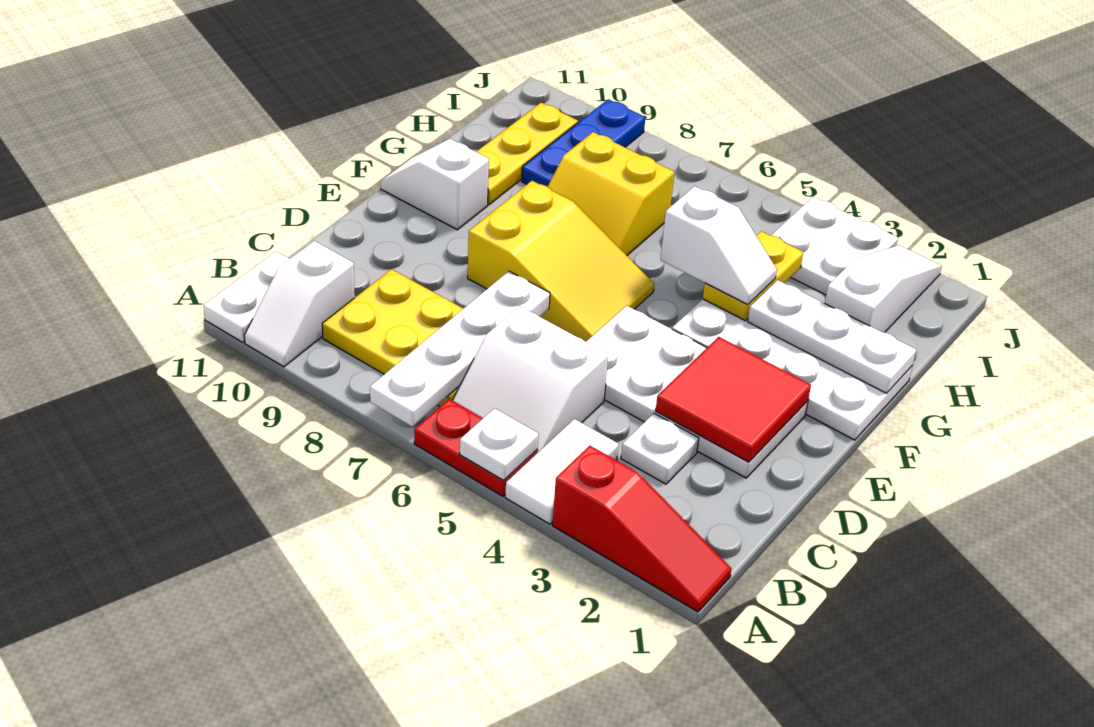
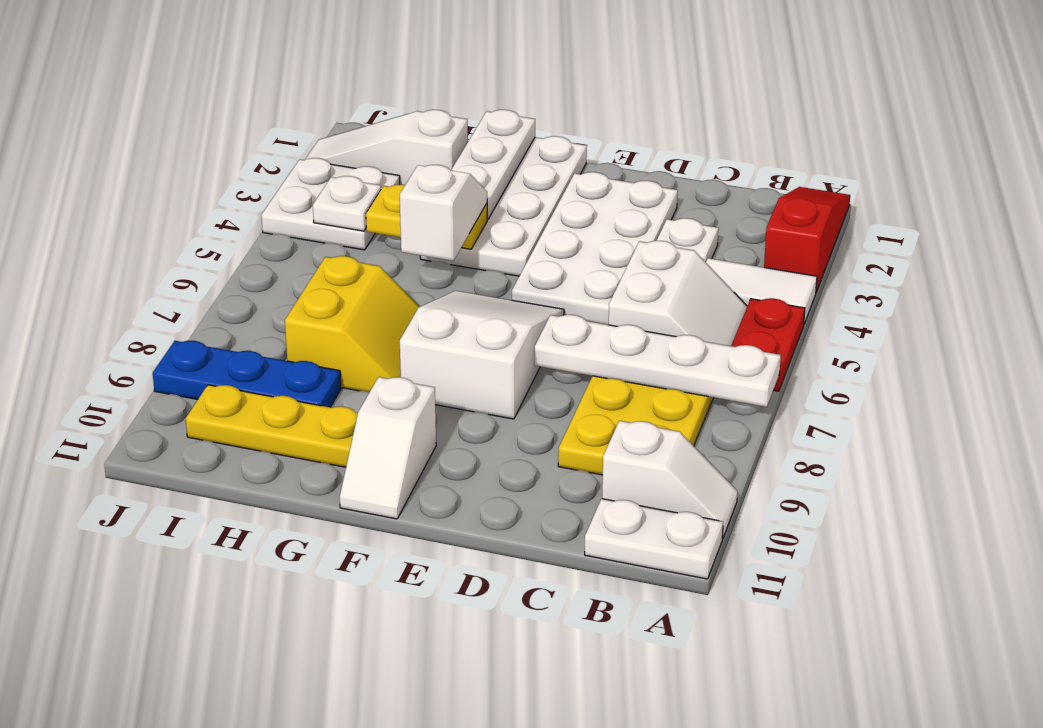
white 1x1 plate [460,408,539,481] -> white 1x1 plate moved to [313,176,381,231]
red 2x2 tile [656,337,811,462] -> none
yellow 2x3 slope [468,181,654,342] -> white 2x3 slope [400,291,564,419]

